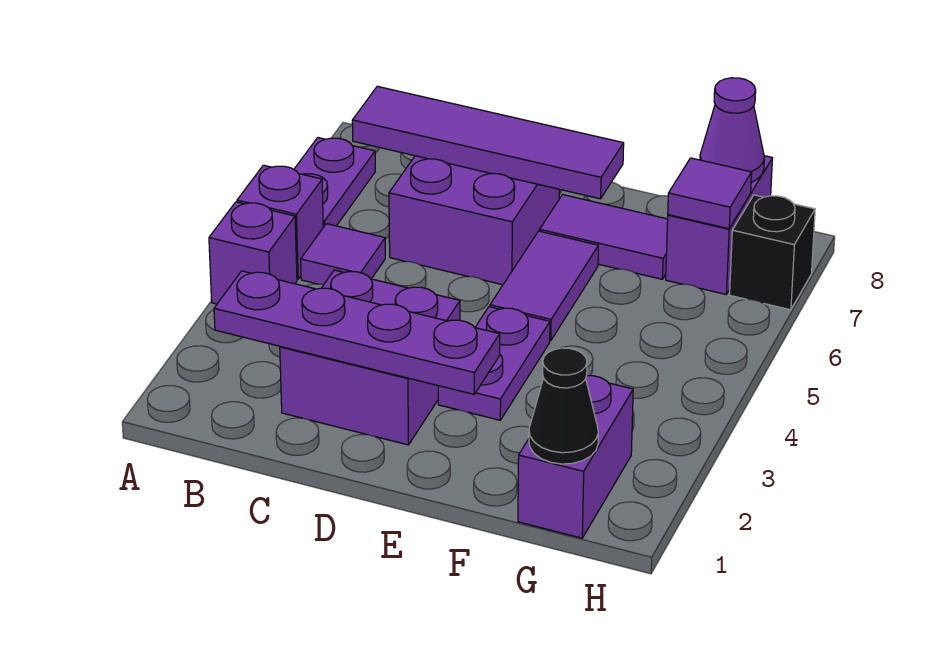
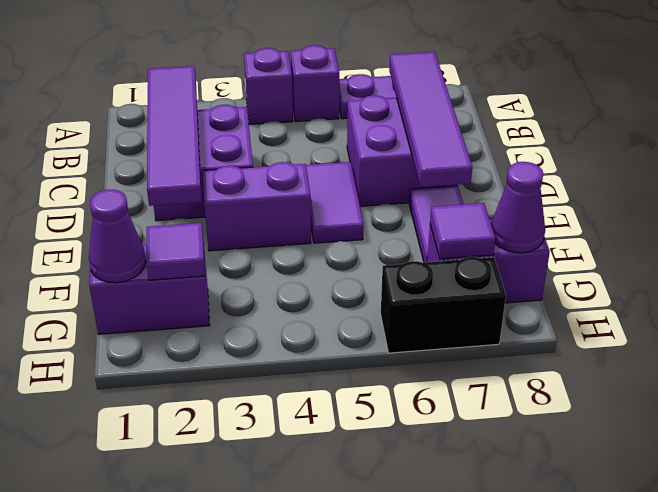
purple 1x4 plate [214,271,500,394] -> purple 1x4 tile [147,66,202,206]
purple 1x1 tile [301,224,385,285] -> purple 1x1 tile moved to [146,223,205,280]
purple 1x2 plate [438,307,550,420] -> purple 1x2 brick [203,162,311,251]
purple 1x2 tile [490,231,598,341] -> purple 1x2 tile turned to [306,162,363,243]
black 1x1 cone [529,348,598,464] -> purple 1x1 cone [89,190,146,283]
black 1x1 brick [730,195,815,310] -> black 1x2 brick [381,257,506,353]

